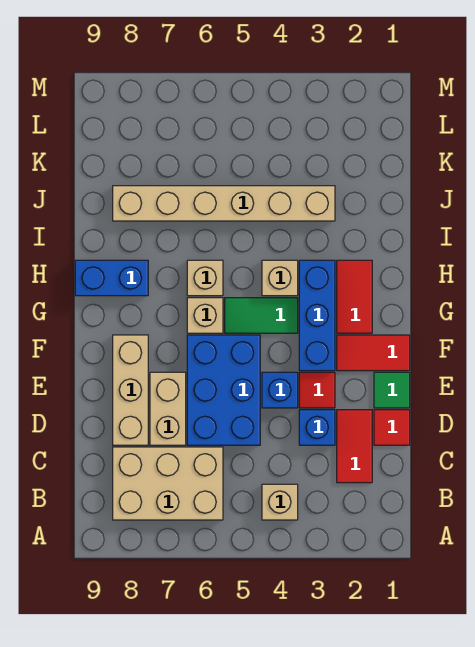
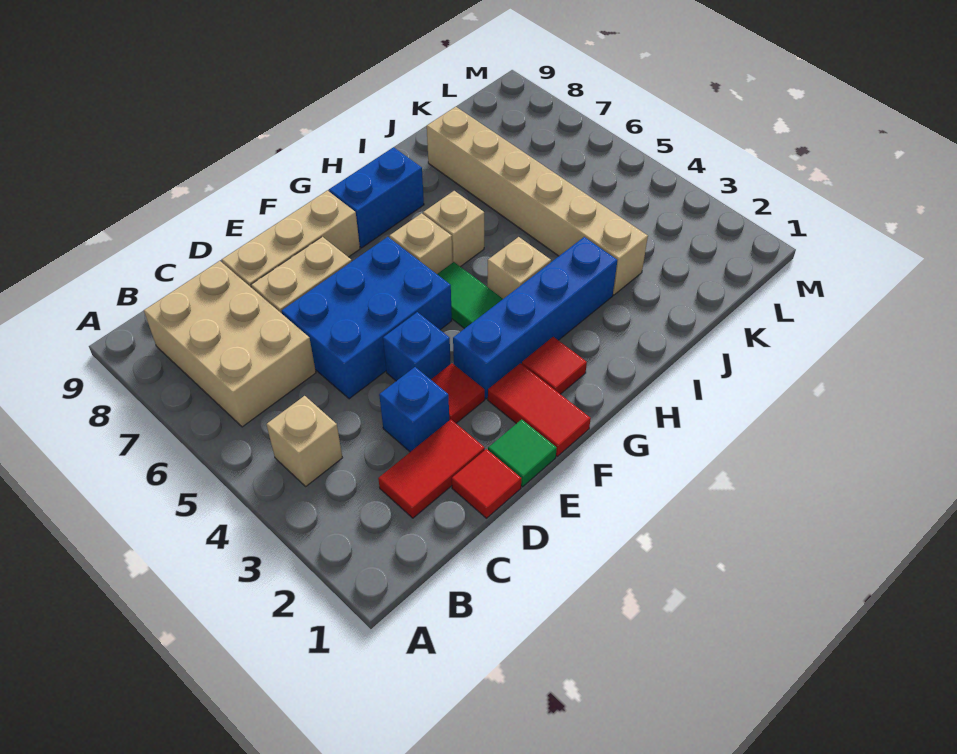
blue 1x3 brick [299,260,335,371] -> blue 1x4 brick [453,237,617,399]
red 1x2 tile [337,260,372,333] -> red 1x1 tile [522,337,587,394]
blue 1x2 brick [75,260,148,296] -> blue 1x2 brick turned to [329,147,424,248]

